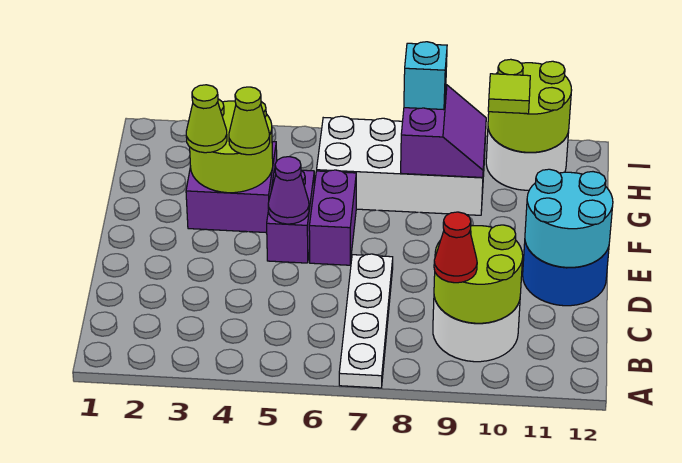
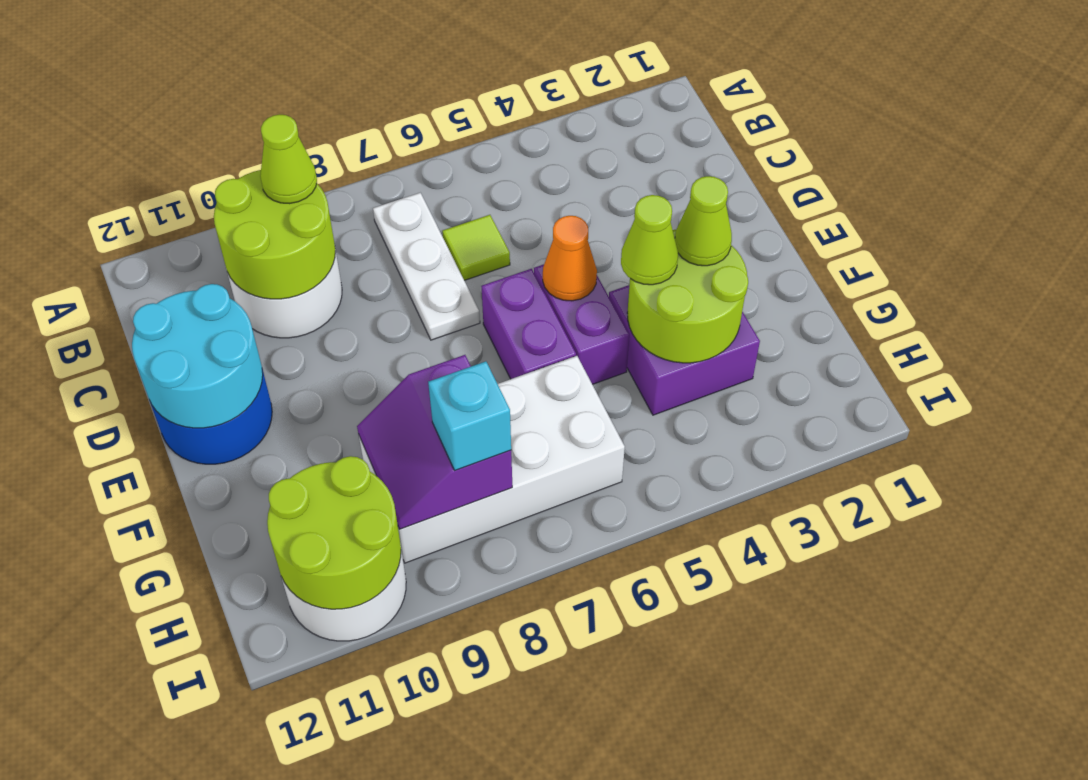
white 1x4 plate [339,254,393,388] -> white 1x3 plate [373,193,480,340]
red 1x1 cone [434,212,477,283] -> lime 1x1 cone [260,114,317,204]
purple 1x1 cone [268,157,309,224] -> orange 1x1 cone [543,216,597,301]
lime 1x1 tile [488,74,530,114] -> lime 1x1 tile moved to [442,215,510,280]

